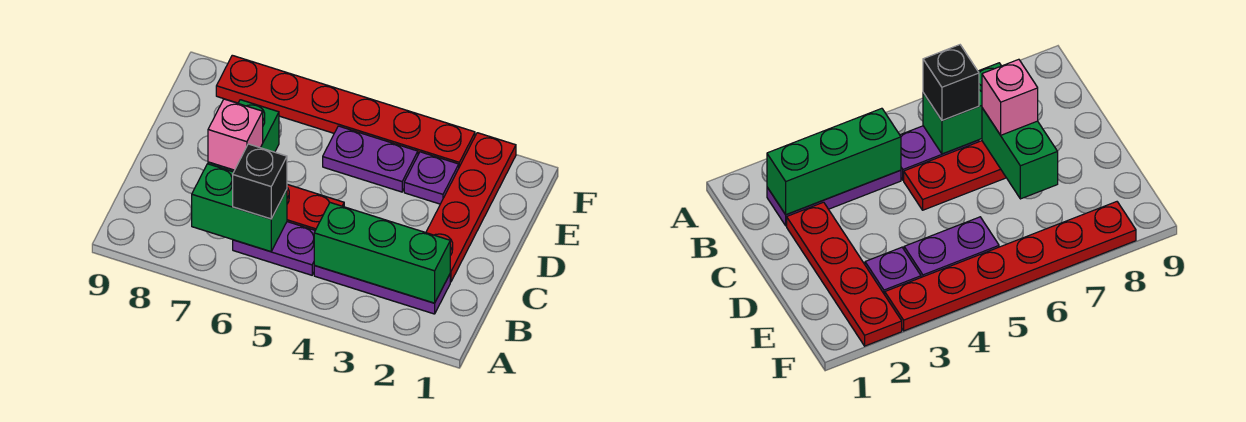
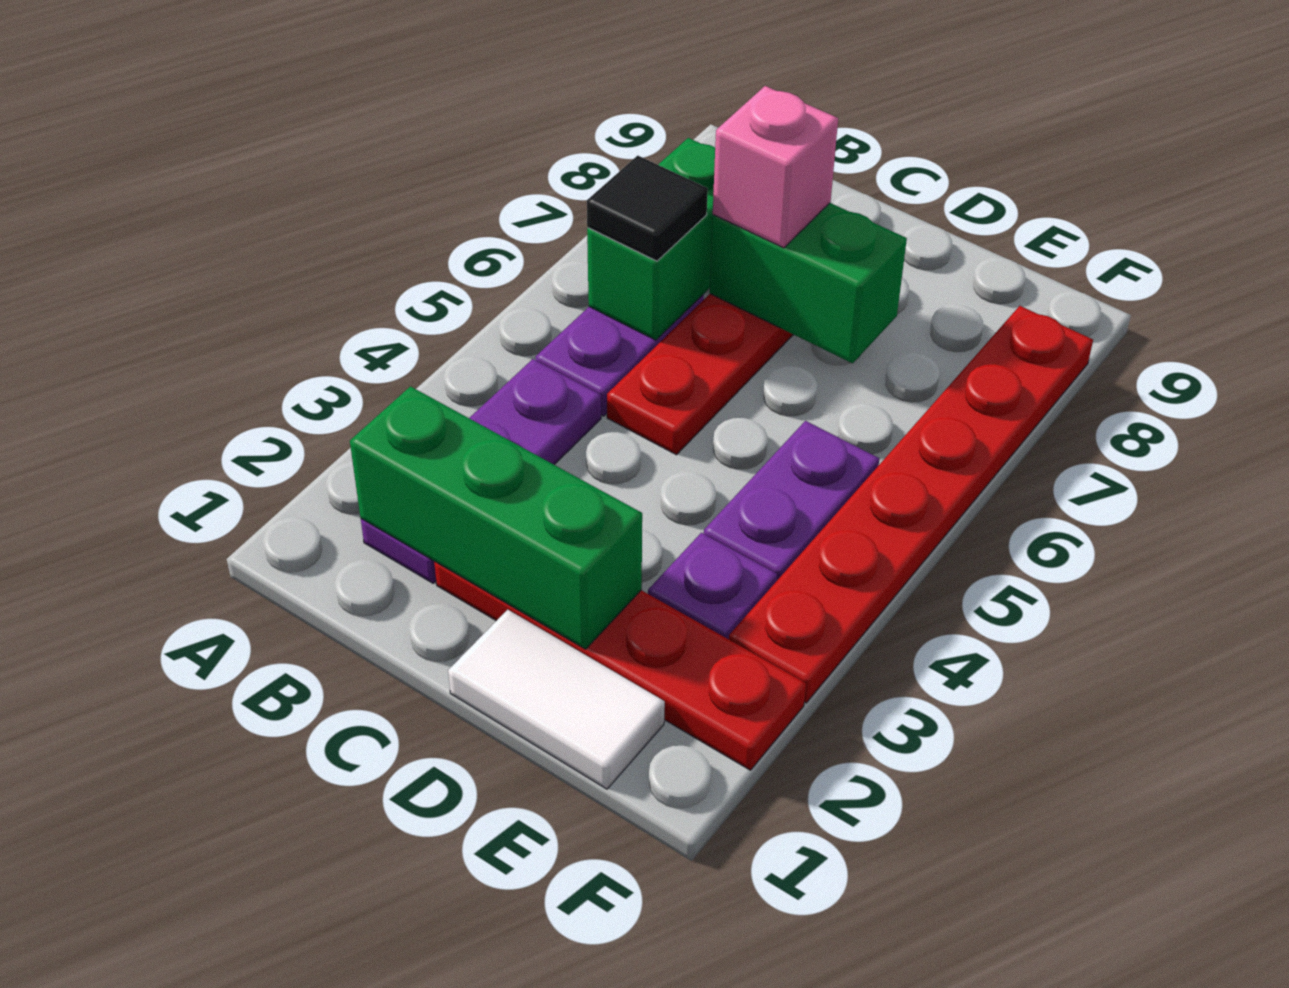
green 1x3 brick [314,203,450,303] -> green 1x3 brick turned to [350,386,642,649]
black 1x1 brick [233,144,287,219] -> black 1x1 tile [587,156,708,261]
none -> white 1x2 tile [448,610,665,789]

